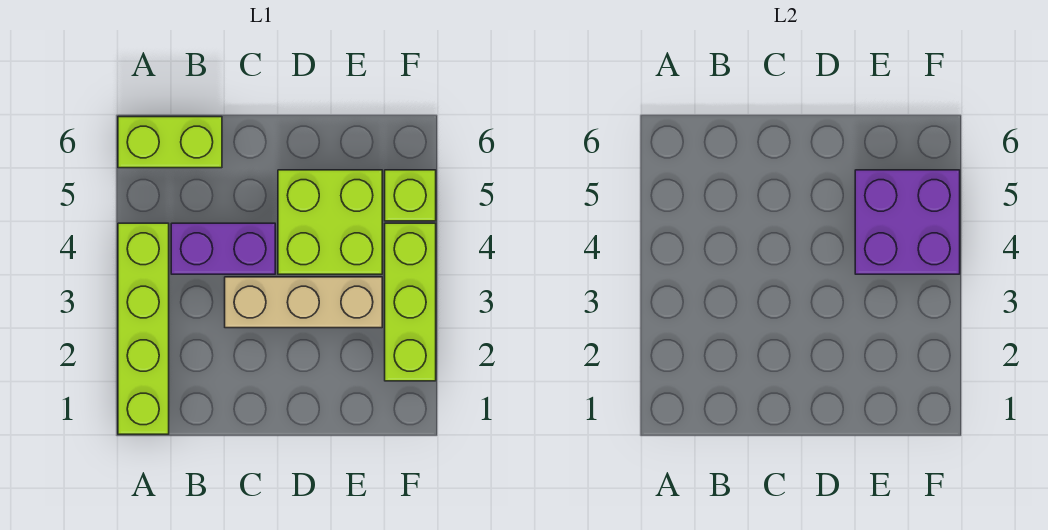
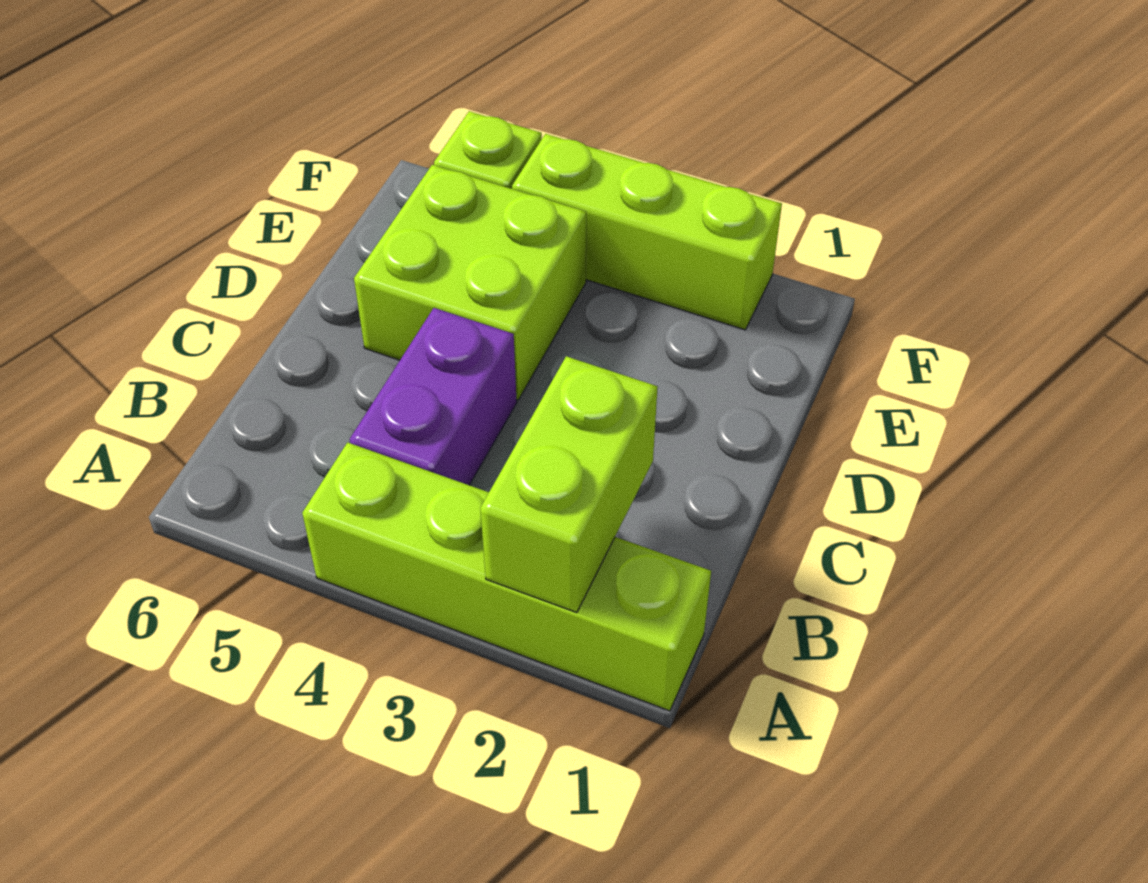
lime 1x2 brick [118,117,222,168] -> lime 1x2 brick moved to [480,356,658,613]
tan 1x3 brick [225,277,382,328] -> none
purple 2x2 brick [855,170,960,274] -> none

